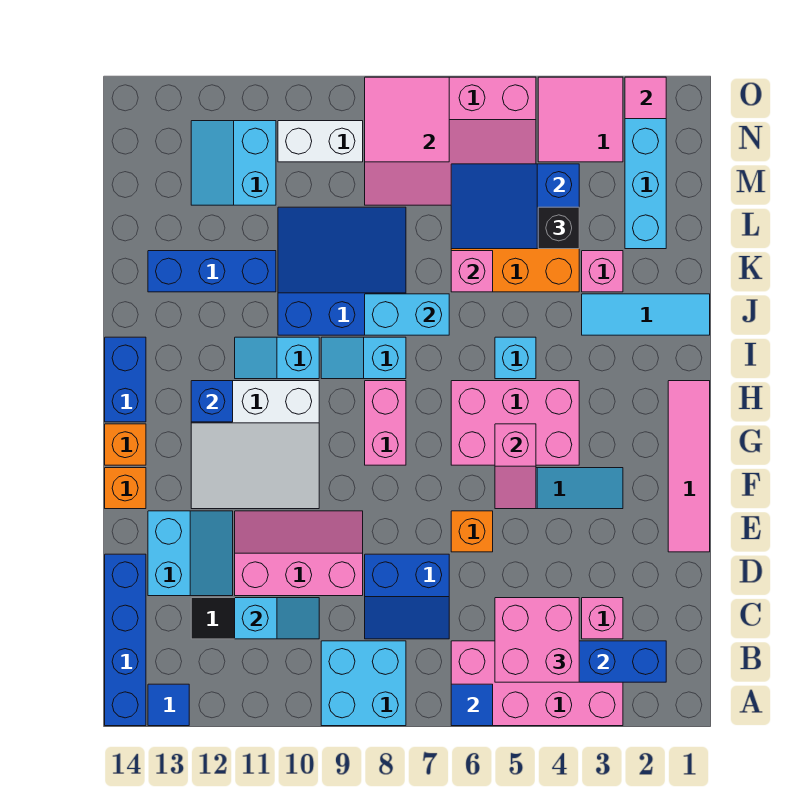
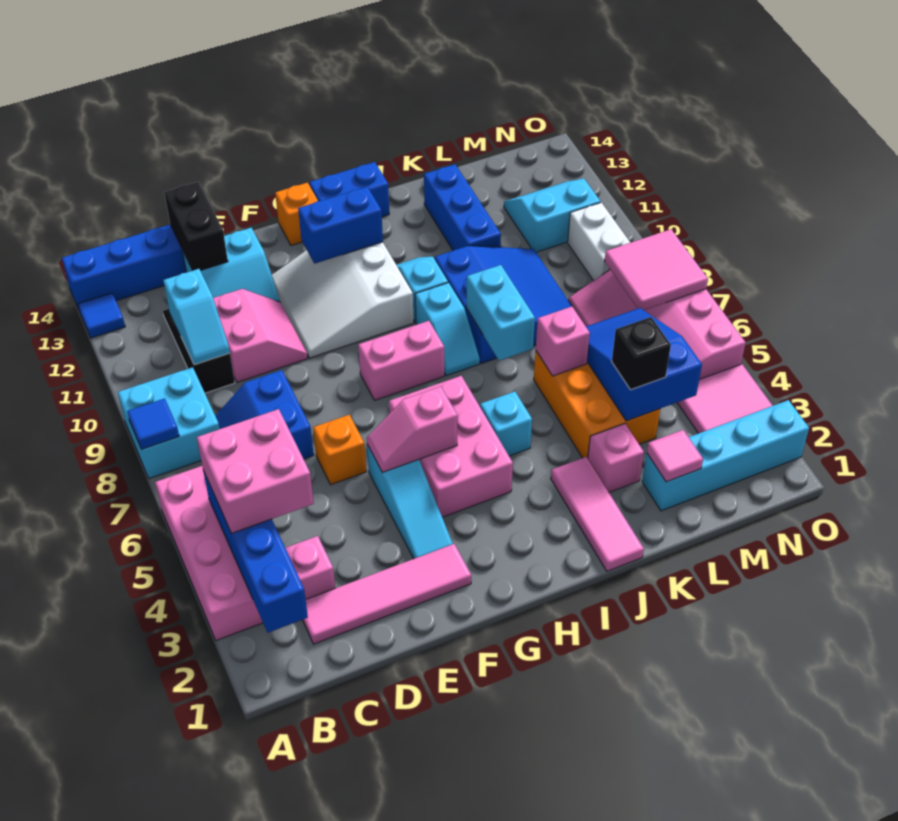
blue 1x1 tile [451,684,493,726] -> blue 1x1 tile moved to [127,398,179,449]
pink 2x3 slope [235,511,363,596] -> pink 2x2 slope [213,289,308,382]
none -> black 1x2 brick [164,182,228,271]
pink 1x4 tile [668,381,710,552] -> pink 1x4 tile moved to [303,544,471,644]
orange 1x1 brick [105,468,146,509] -> none
blue 1x1 brick [191,381,233,422] -> blue 1x2 brick [298,187,383,264]
cyan 1x2 slope [321,337,406,379] -> cyan 1x2 slope turned to [415,283,480,376]
cyan 1x3 tile [582,294,710,335] -> pink 1x3 tile [551,457,644,571]
pink 1x1 tile [625,77,666,119] -> pink 1x1 tile moved to [647,430,703,482]

